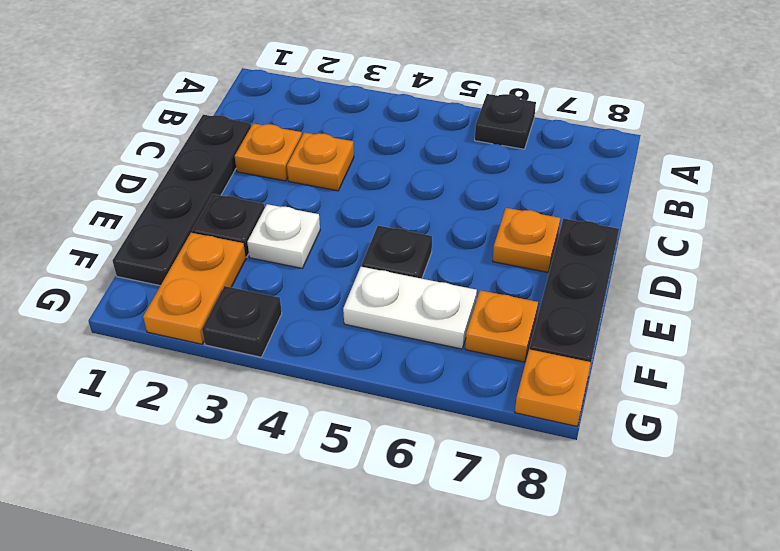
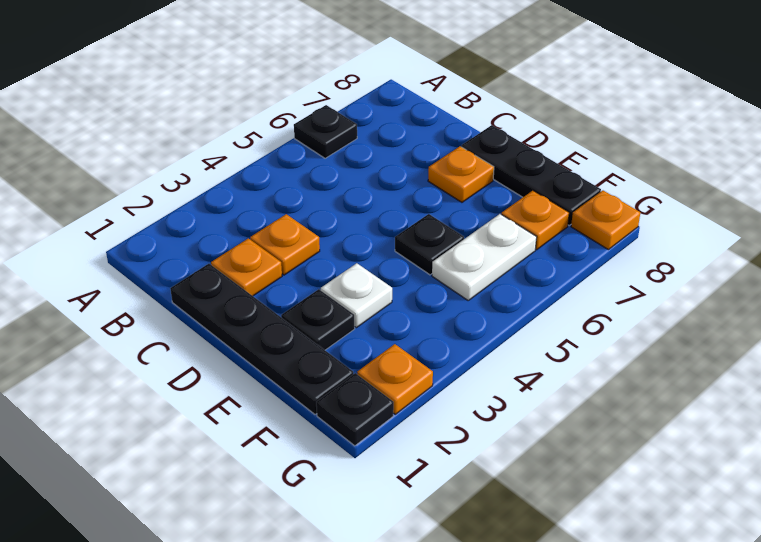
orange 1x2 plate [143,233,246,344] -> orange 1x1 plate [357,344,433,414]
black 1x1 plate [202,286,282,357] -> black 1x1 plate moved to [316,373,394,446]

